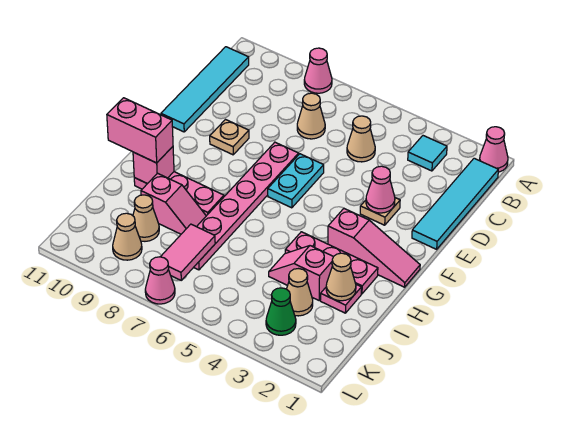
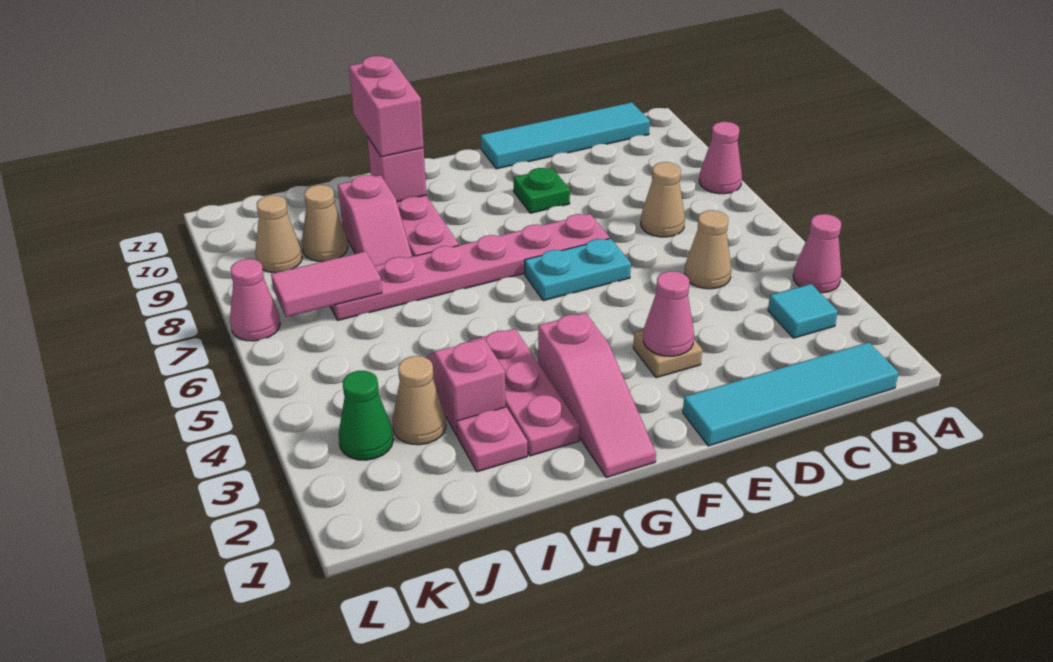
pink 1x1 cone [480,127,508,172] -> pink 1x1 cone moved to [793,214,841,293]
tan 1x1 plate [210,120,249,155] -> green 1x1 plate [514,168,570,213]
tan 1x1 cone [326,253,356,301] -> none

